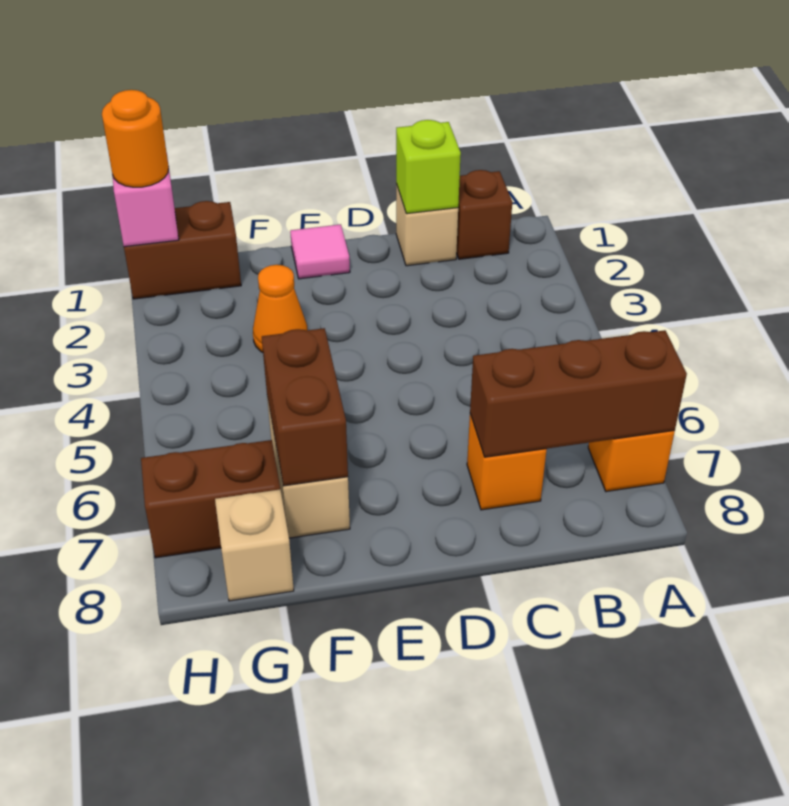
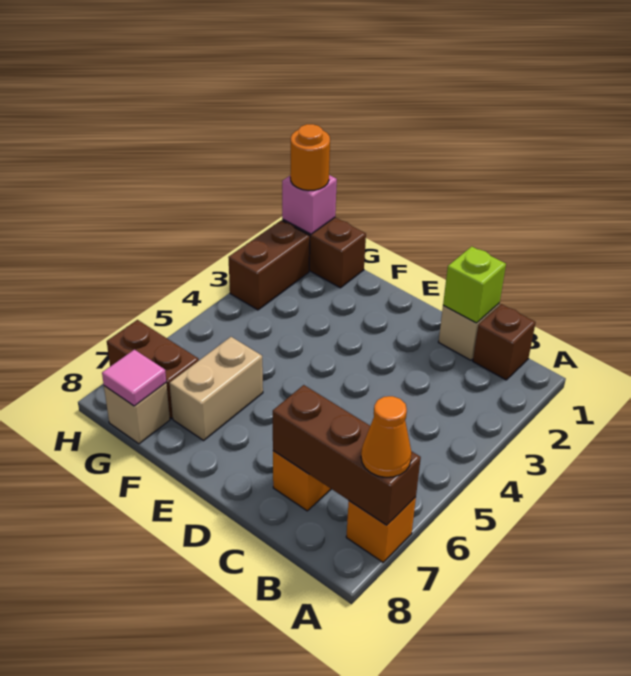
pink 1x1 tile [290,224,350,279] -> pink 1x1 tile moved to [102,350,166,406]
orange 1x1 cone [253,265,307,352] -> orange 1x1 cone moved to [361,396,412,477]
brown 1x2 brick [262,328,348,486] -> brown 1x2 brick moved to [228,220,310,310]

